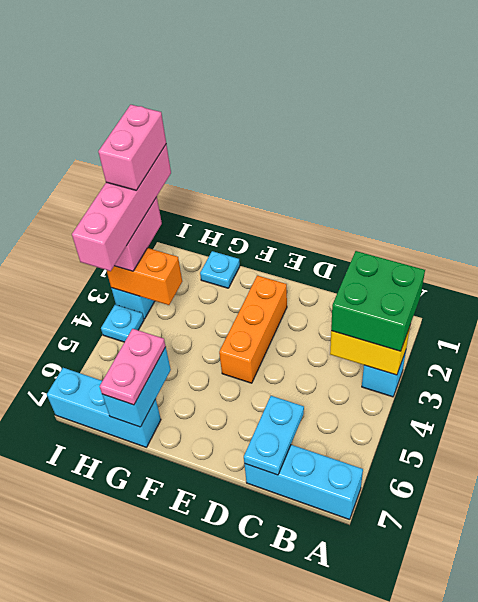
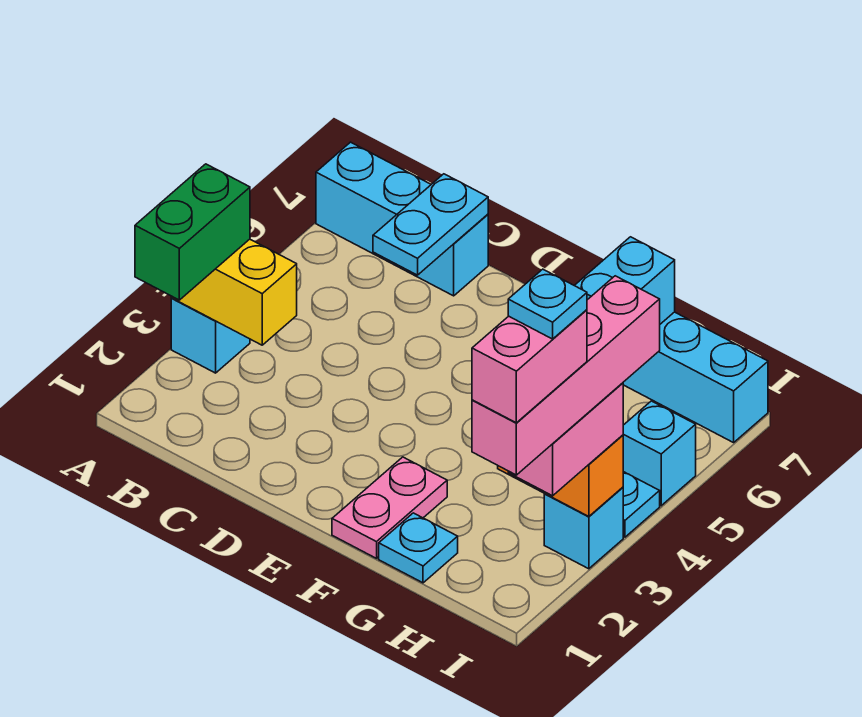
green 2x2 brick [331,251,425,351] -> green 1x2 brick [135,164,250,300]
orange 1x3 brick [219,276,287,383] -> none
pink 1x2 plate [100,329,166,405] -> pink 1x2 plate moved to [332,457,447,558]
none -> cyan 1x1 plate [508,269,587,339]
none -> cyan 1x1 brick [623,401,696,506]

